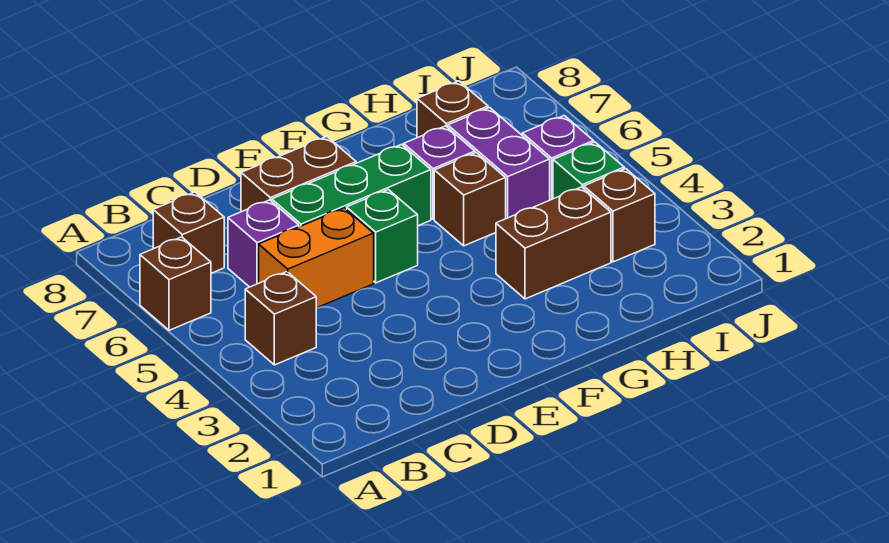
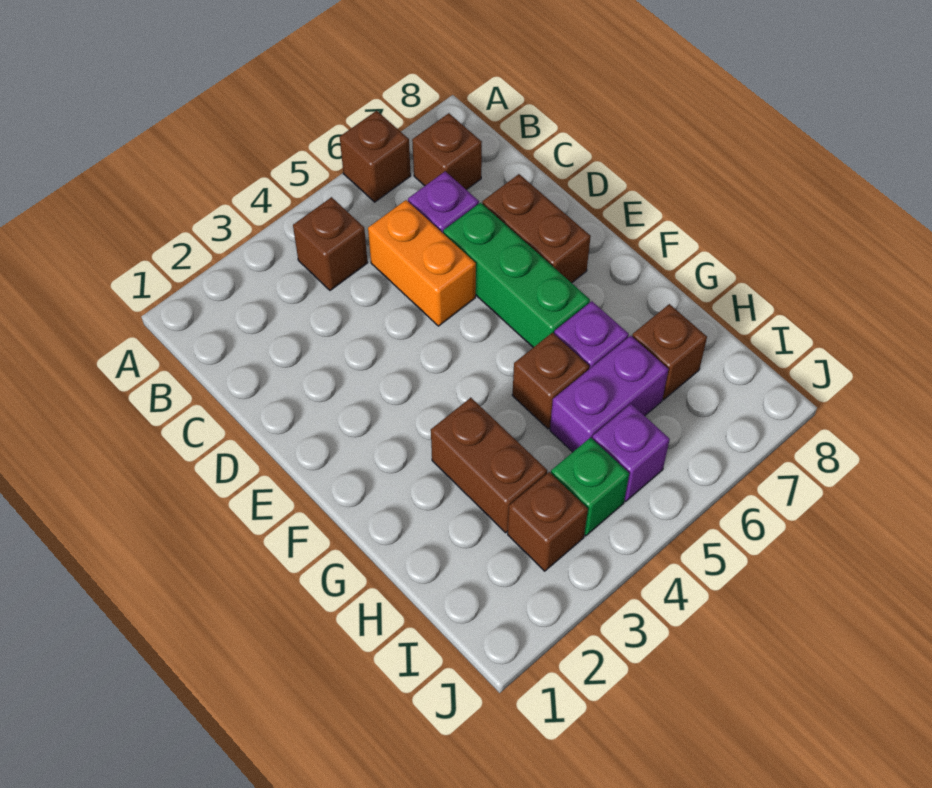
green 1x1 brick [347,189,418,283] -> none

